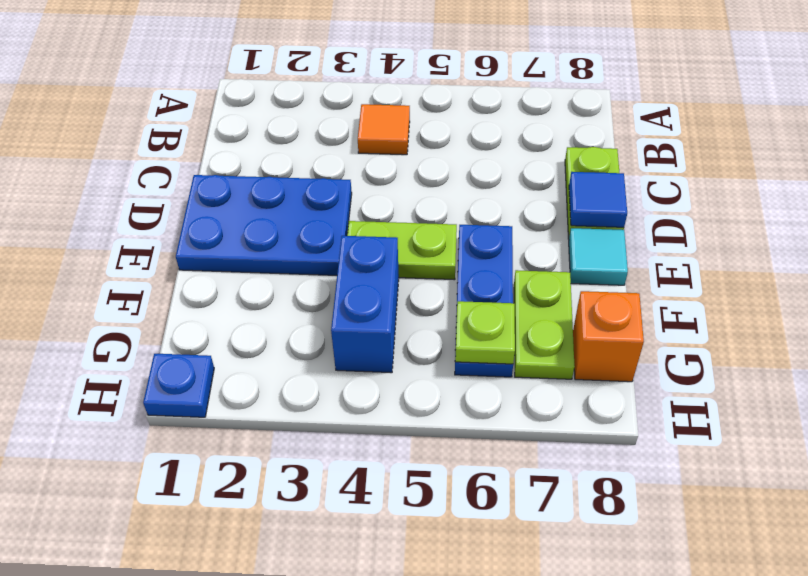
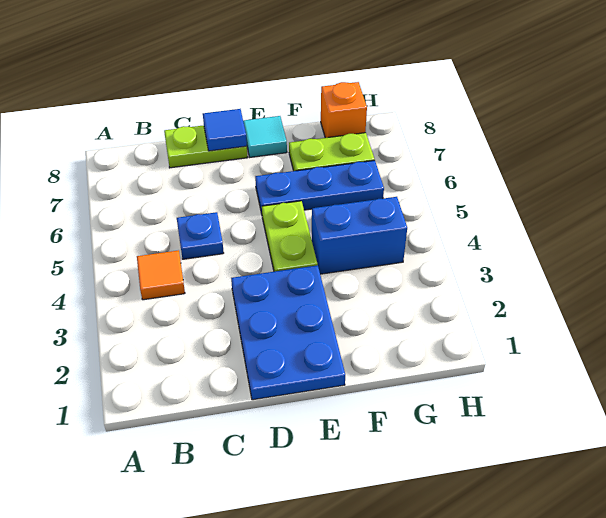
lime 1x1 plate [455,301,515,364] -> none
blue 1x1 plate [143,354,214,417] -> blue 1x1 plate moved to [177,212,224,259]

